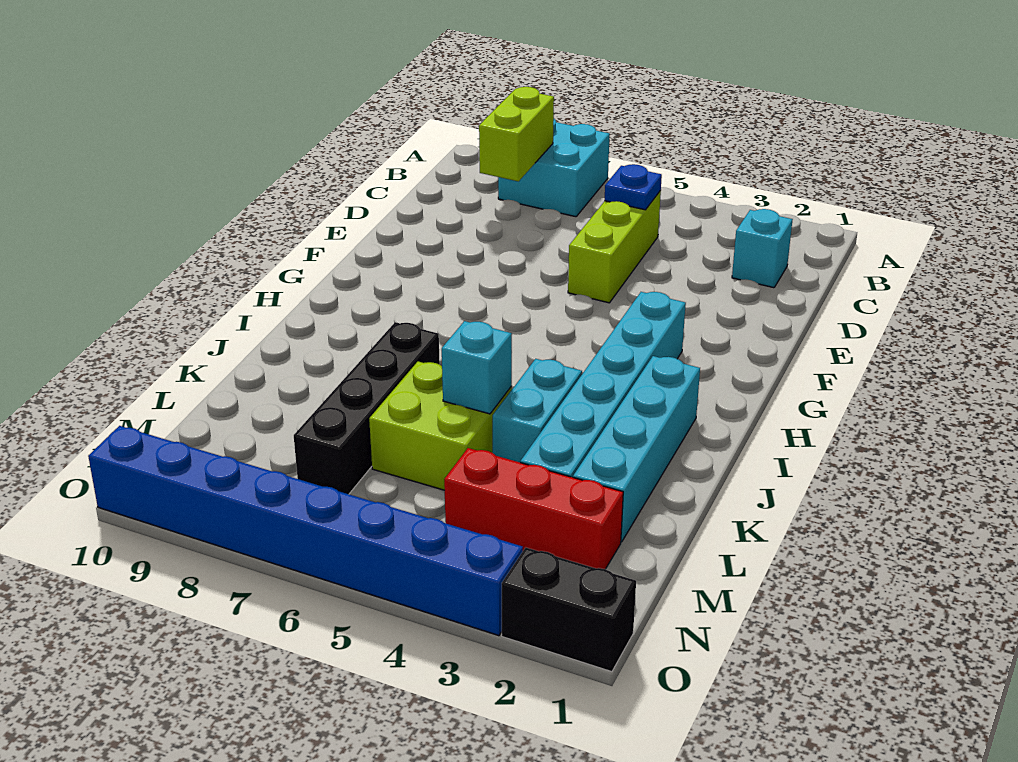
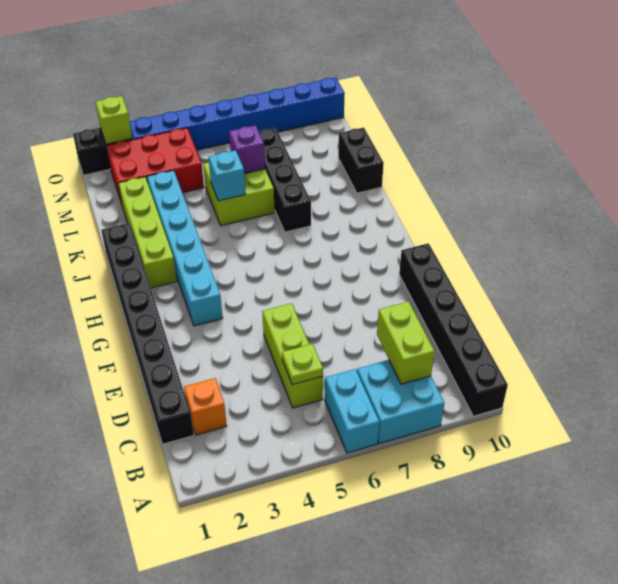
none -> black 1x6 brick [399,243,508,416]
none -> black 1x8 brick [101,223,194,444]
cyan 1x1 brick [732,209,793,288] -> orange 1x1 brick [184,378,227,435]
blue 1x1 plate [605,164,662,210] -> lime 1x1 plate [282,344,323,385]
cyan 1x4 brick [573,356,700,542] -> lime 1x4 brick [118,177,177,288]
cyan 1x2 brick [493,359,582,462] -> cyan 1x2 brick moved to [325,369,379,453]
none -> black 1x2 brick [338,128,384,193]
none -> purple 1x1 brick [229,125,265,174]
red 1x3 brick [444,448,623,569] -> red 2x3 brick [106,128,204,204]
none -> lime 1x1 brick [96,96,132,144]

